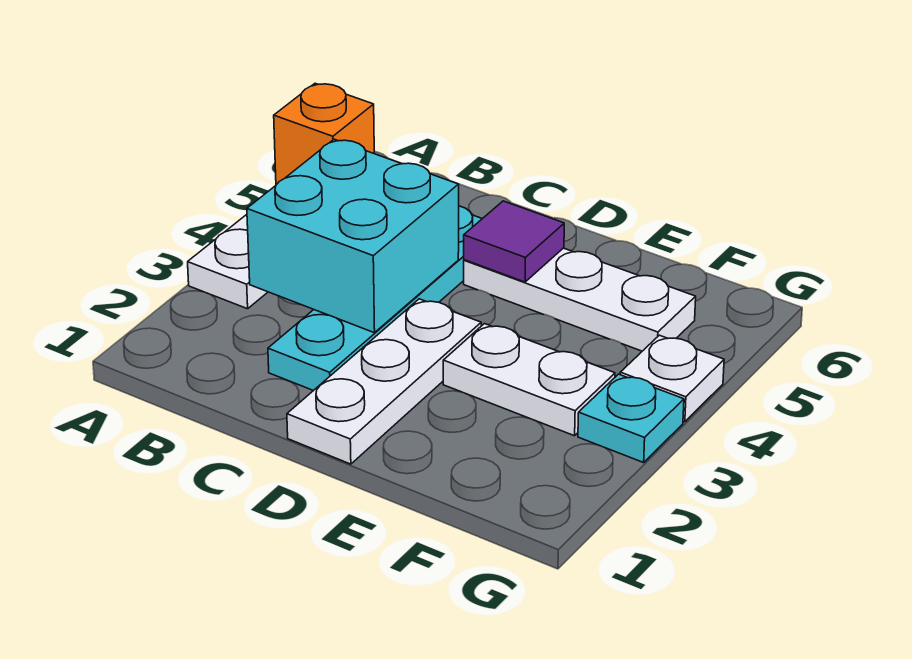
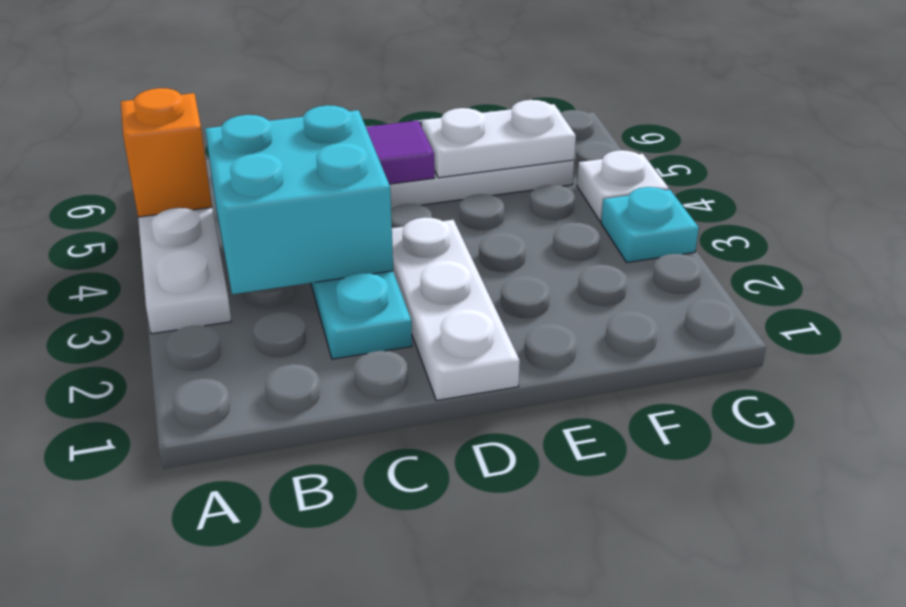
white 1x2 plate [443,324,615,436] -> white 1x2 plate moved to [422,100,576,178]

